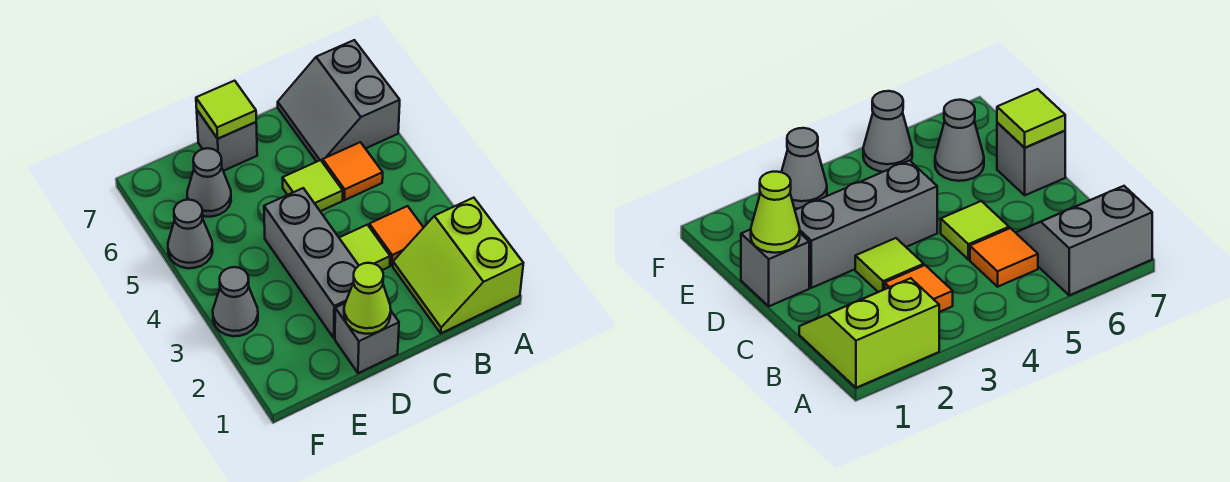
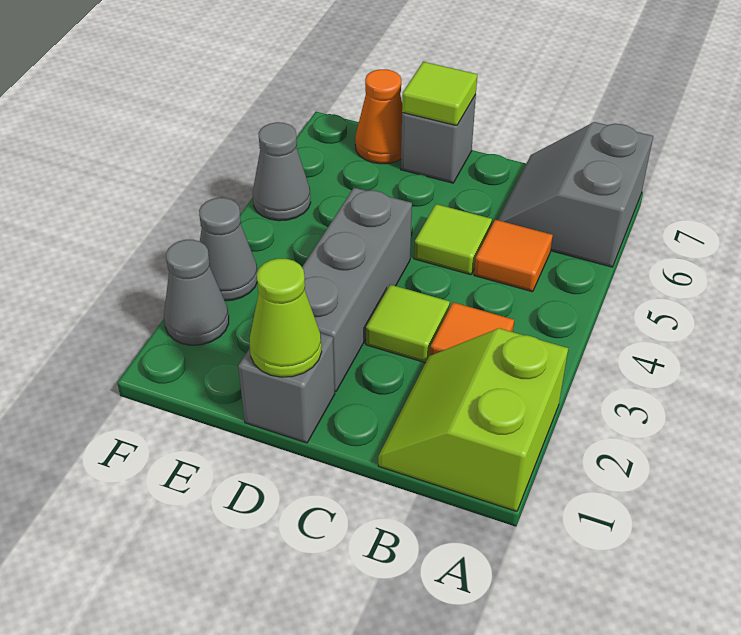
grey 1x1 cone [187,148,231,217] -> grey 1x1 cone moved to [164,240,229,345]
none -> orange 1x1 cone [355,69,402,164]

